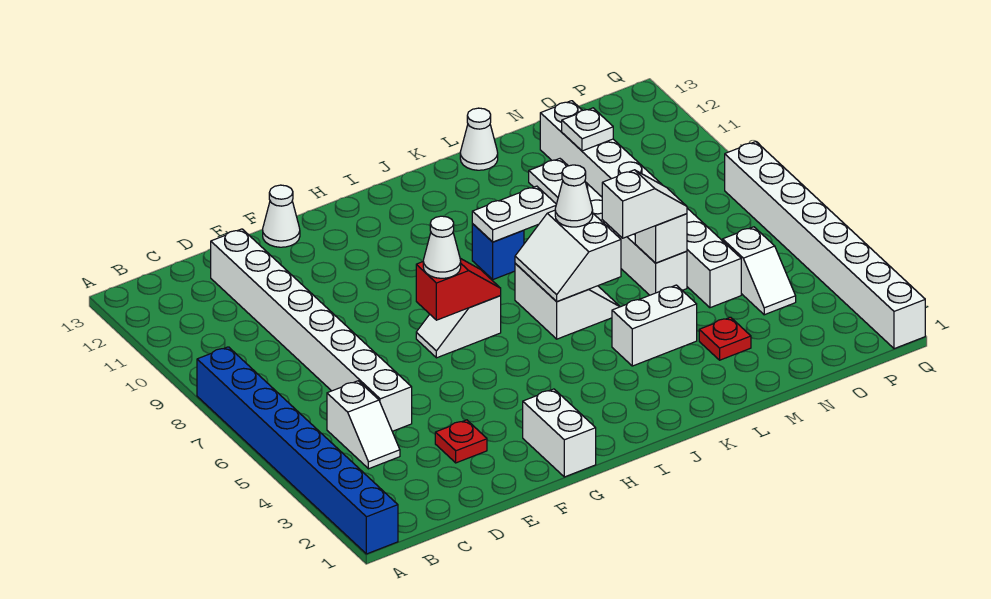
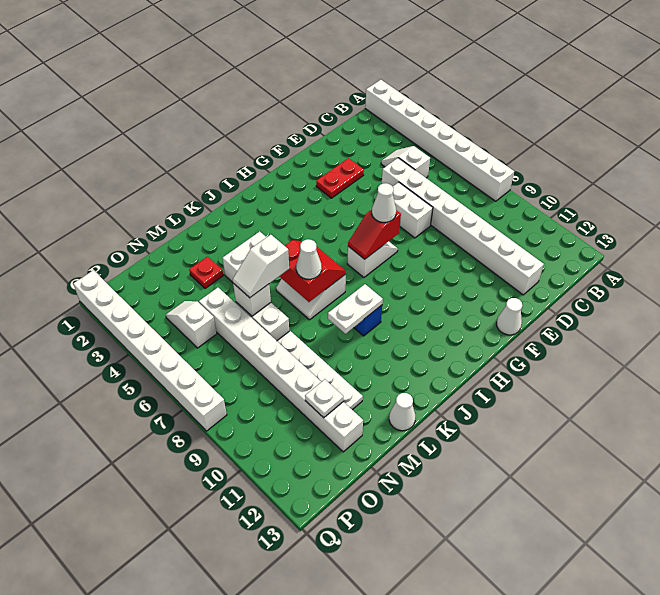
blue 1x8 brick [197,347,398,554] -> white 1x8 brick [365,80,514,201]
red 1x1 plate [435,420,487,463] -> red 1x2 plate [316,158,364,198]
white 1x2 brick [523,389,596,477] -> white 1x2 brick moved to [393,182,433,238]
white 2x2 slope [515,210,621,302] -> red 2x2 slope [279,240,346,302]

